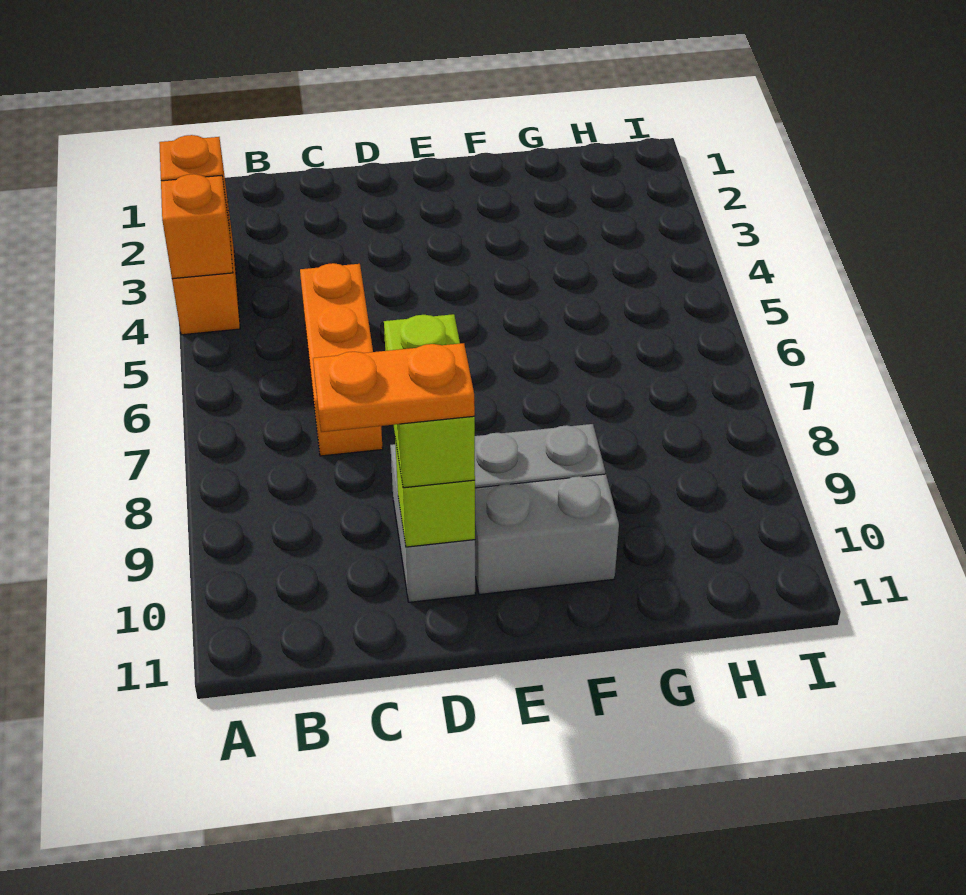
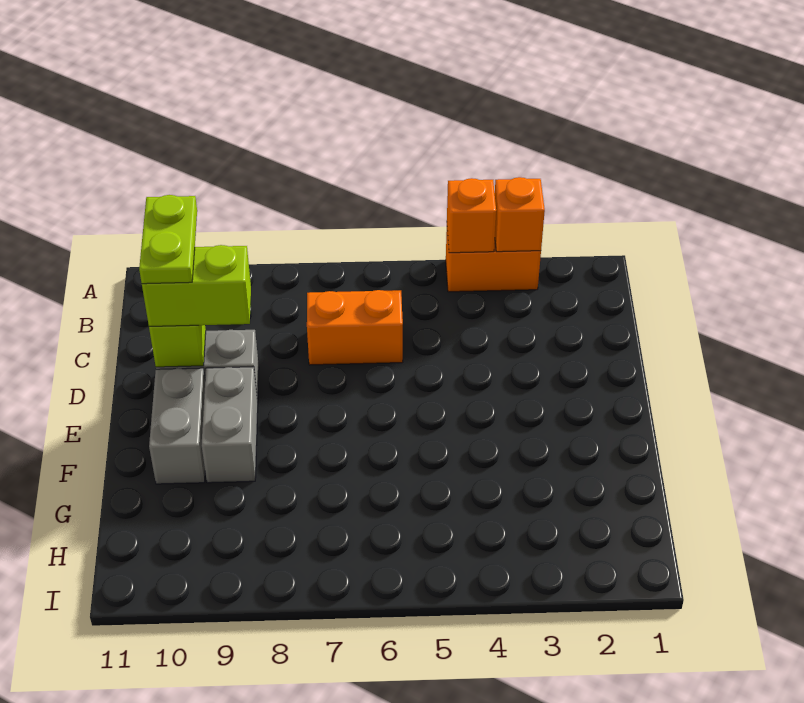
orange 1x3 brick [300,263,383,456] -> orange 1x2 brick [307,290,403,365]
orange 1x2 plate [313,343,475,432] -> lime 1x2 plate [139,195,197,284]

